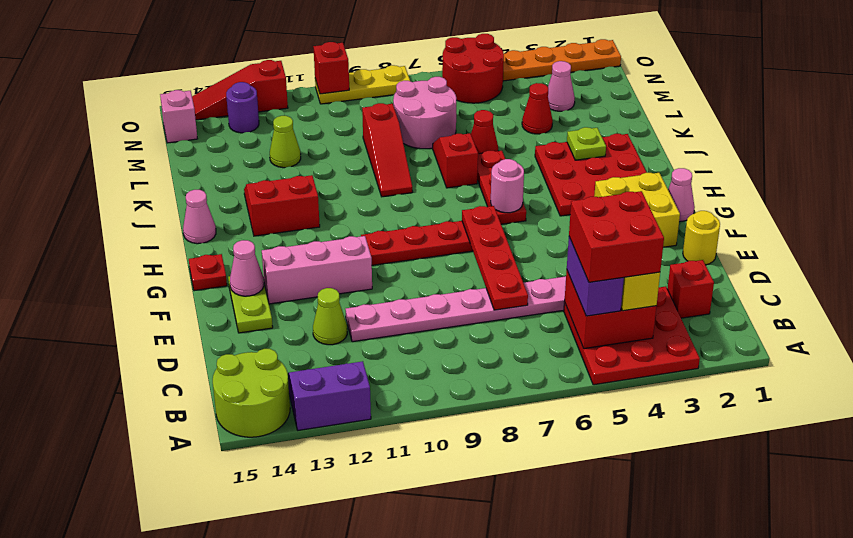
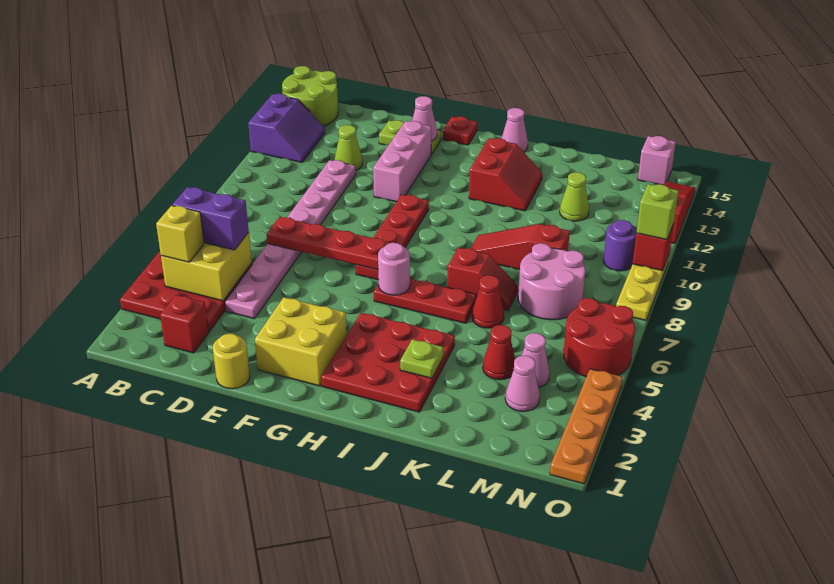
red 2x2 brick [565,271,656,349] -> yellow 2x2 brick [161,233,252,301]
red 2x2 brick [569,191,664,282] -> none
pink 1x1 cone [668,168,695,222] -> pink 1x1 cone moved to [521,333,550,388]
purple 1x1 round brick [226,82,259,133] -> purple 1x1 round brick moved to [603,220,637,271]
none -> lime 1x1 brick [636,184,679,240]

